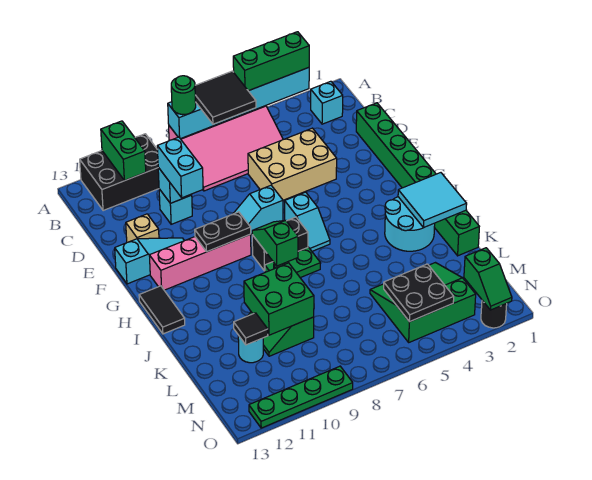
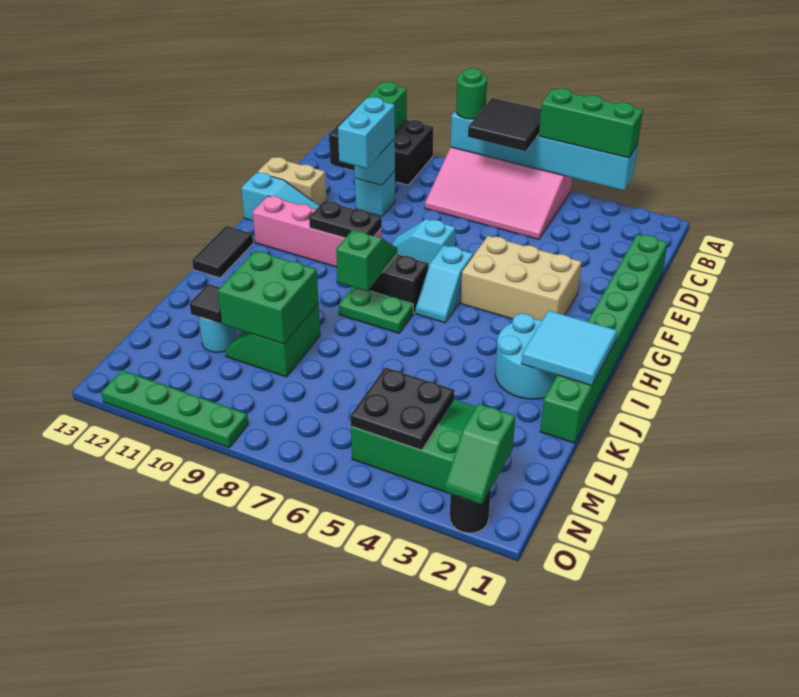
cyan 1x1 brick [311,81,343,124] -> none
tan 2x3 brick [248,128,337,200] -> tan 2x3 brick moved to [461,236,582,320]
tan 1x1 brick [126,214,159,242] -> tan 1x2 brick [258,157,327,206]

